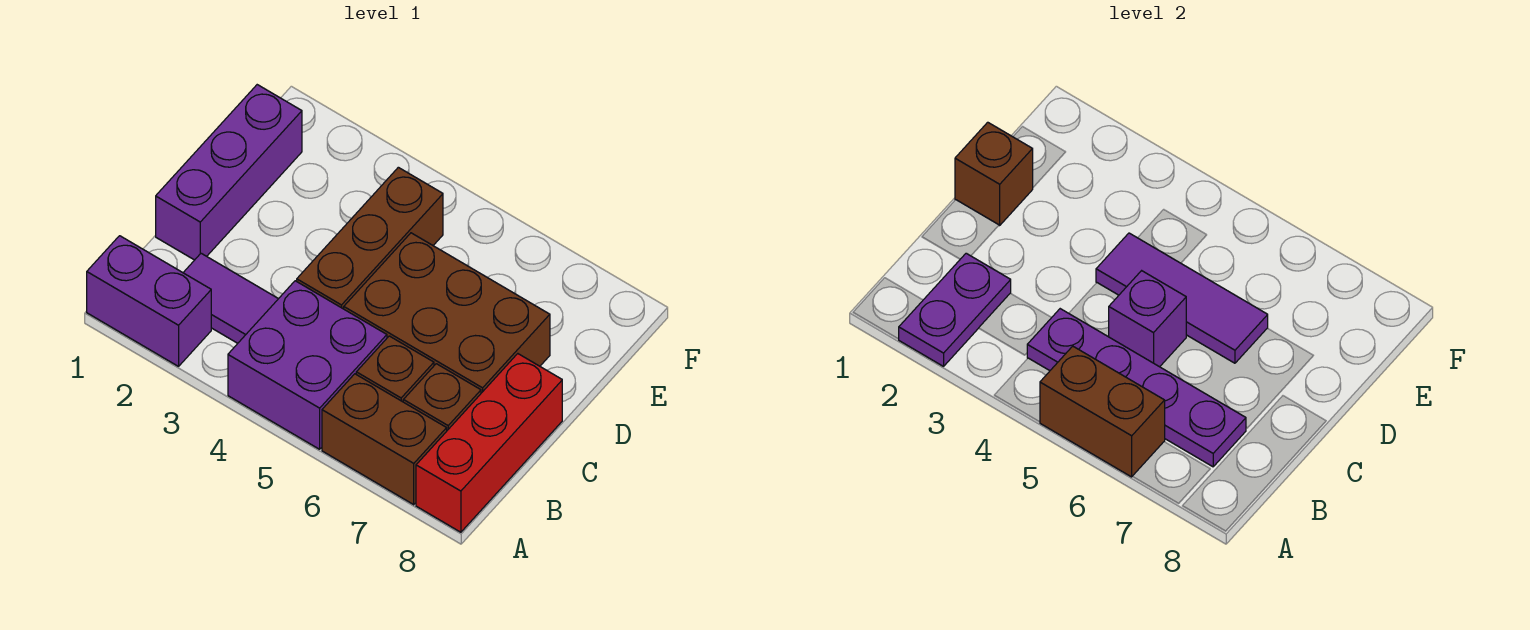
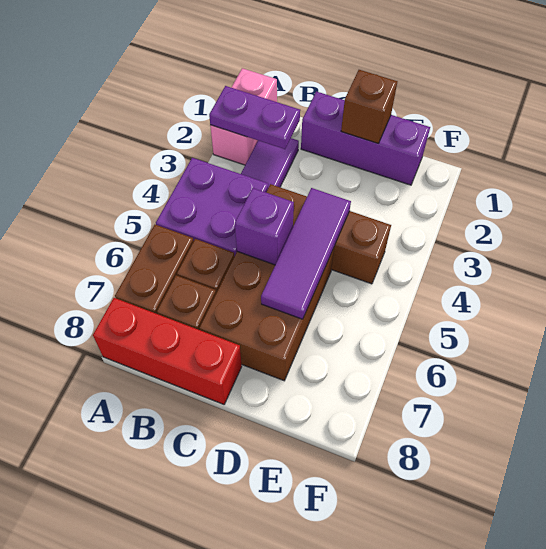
purple 1x2 brick [87,236,211,366] -> pink 1x2 brick [210,68,277,165]
brown 1x2 brick [1040,346,1165,477] -> none
purple 1x4 plate [1027,309,1246,467] -> none

